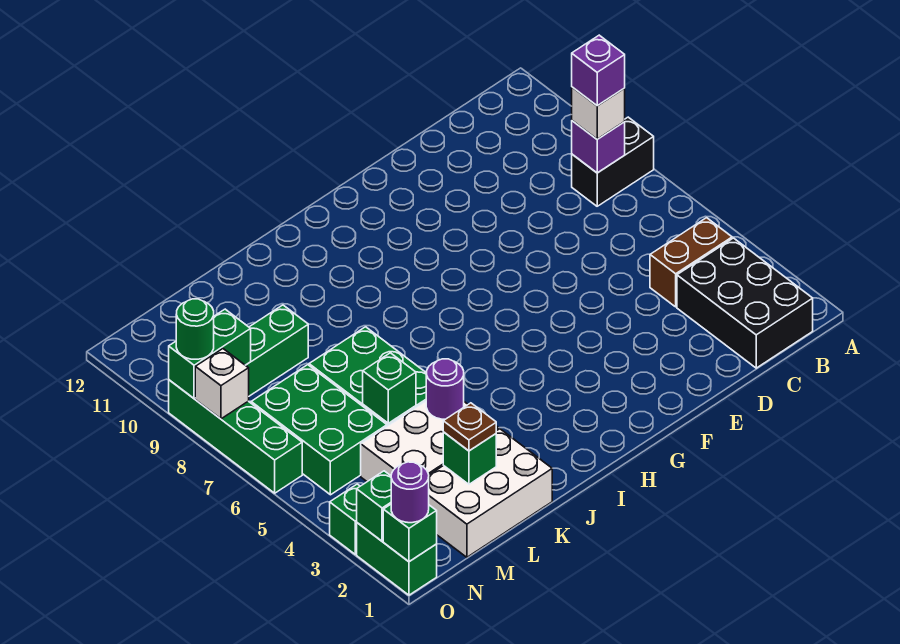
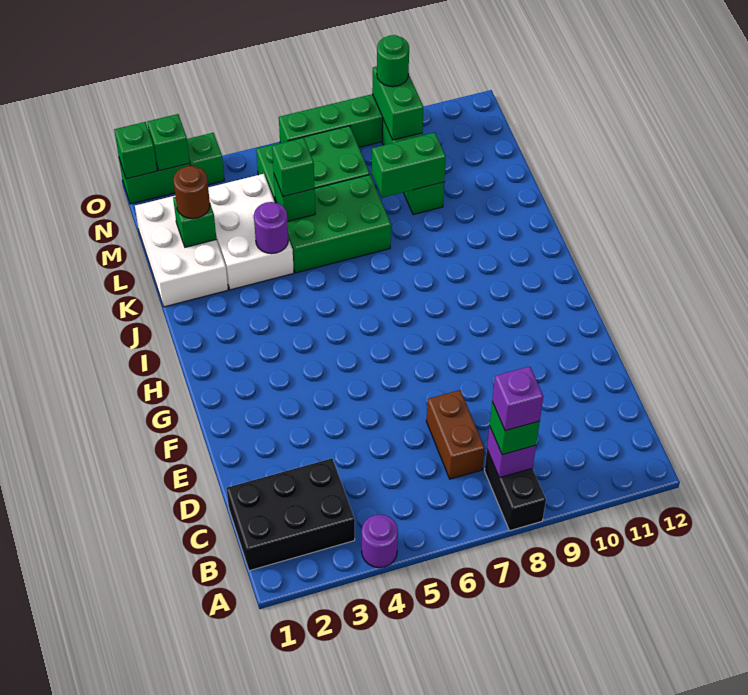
brown 1x2 brick [650,218,732,307] -> brown 1x2 brick moved to [426,390,485,479]
white 1x1 brick [572,87,625,139] -> green 1x1 brick [490,402,540,455]
brown 1x1 plate [443,403,496,451] -> brown 1x1 round brick [173,166,210,219]
none -> green 1x1 brick [272,138,315,197]
none -> green 1x2 brick [372,133,446,198]
purple 1x1 round brick [391,462,429,523] -> purple 1x1 round brick moved to [362,515,398,568]
white 1x1 brick [195,349,249,419] -> none

